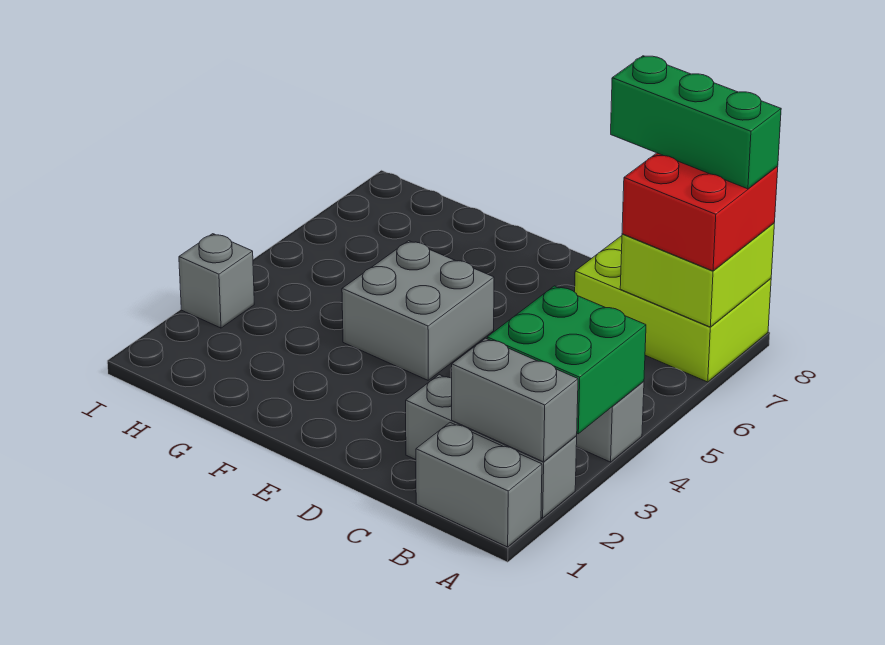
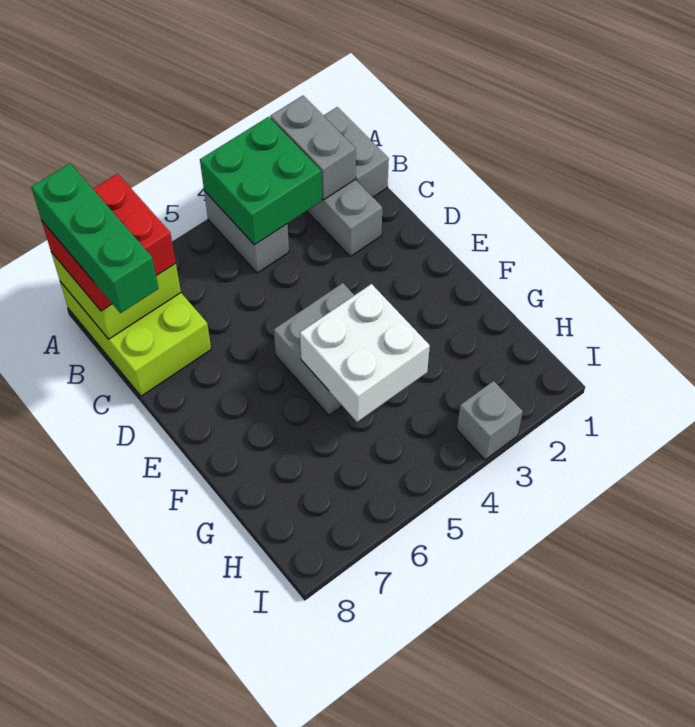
none -> white 2x2 brick [300,284,430,422]

